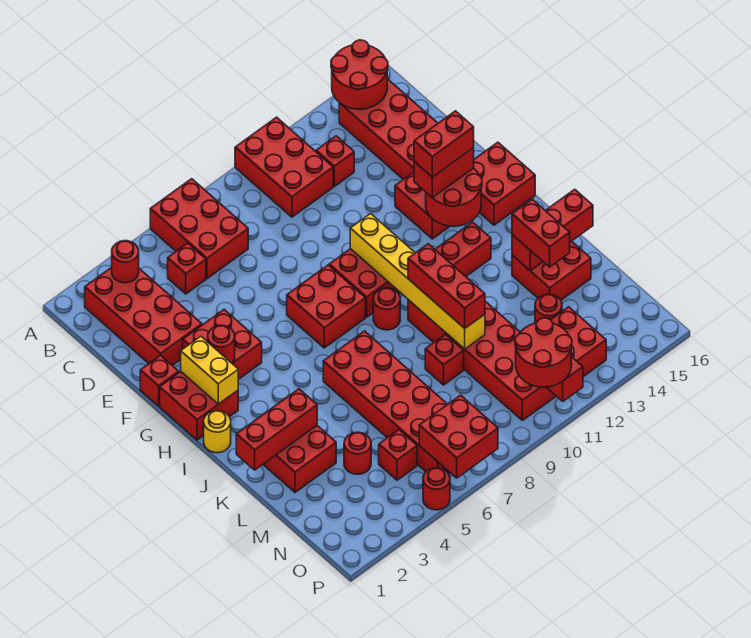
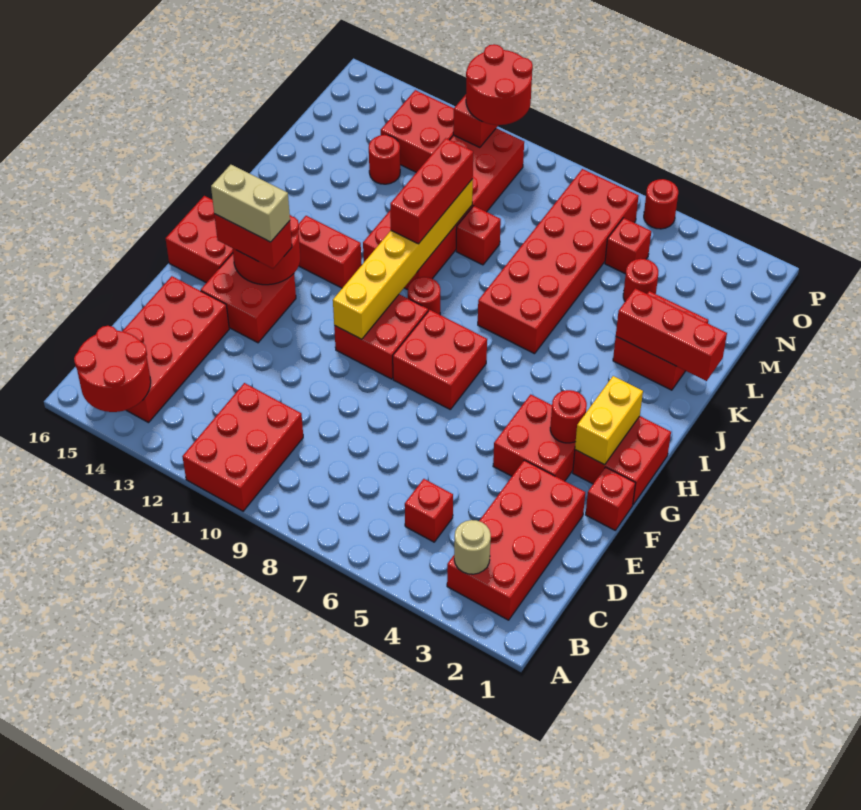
red 2x3 brick [150,179,248,279] -> none
red 1x1 round brick [112,241,139,283] -> tan 1x1 round brick [454,520,491,574]
red 1x1 brick [316,136,354,186] -> none
red 1x2 brick [414,111,474,177] -> tan 1x2 brick [211,165,290,242]
yellow 1x1 round brick [204,411,231,453] -> none
red 2x2 brick [512,241,591,300] -> none
red 1x3 brick [512,189,593,271] -> none
red 1x2 brick [512,199,570,267] -> none
red 2x2 brick [419,395,498,478] -> none

